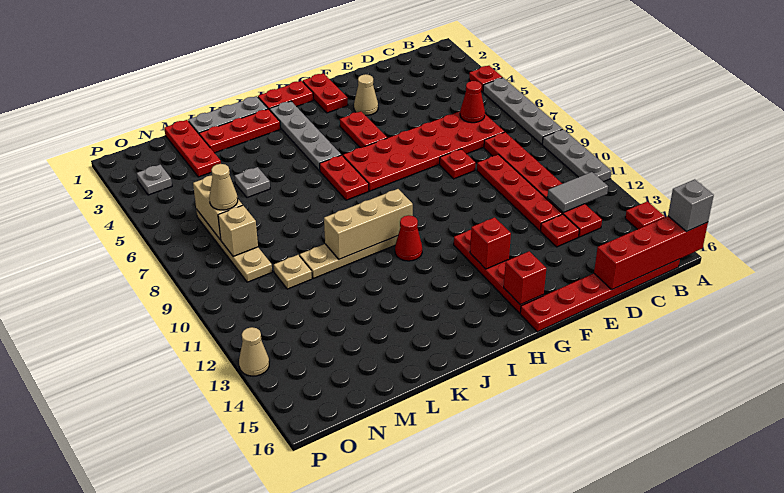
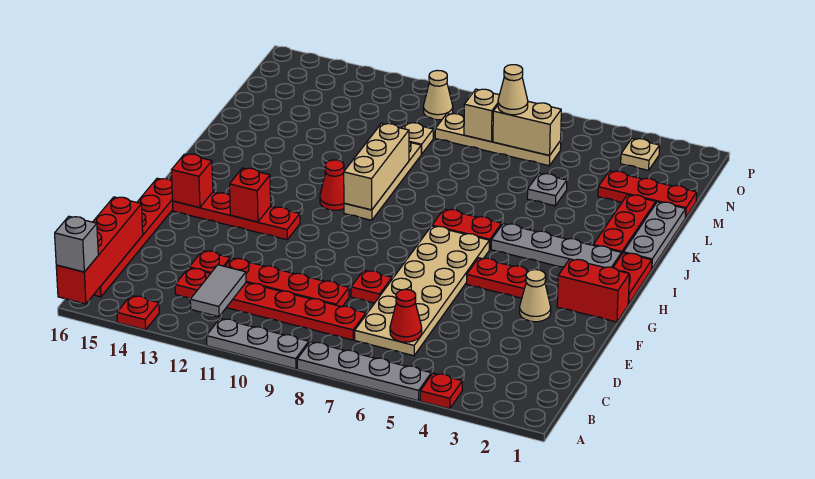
red 2x6 plate [343,111,504,191] -> tan 2x6 plate [355,226,489,356]
red 1x2 plate [303,73,348,113] -> red 1x2 brick [557,259,629,322]
grey 1x1 plate [137,165,172,195] -> tan 1x1 plate [621,139,660,170]
tan 1x1 cone [239,327,269,376] -> tan 1x1 cone moved to [423,70,453,120]

